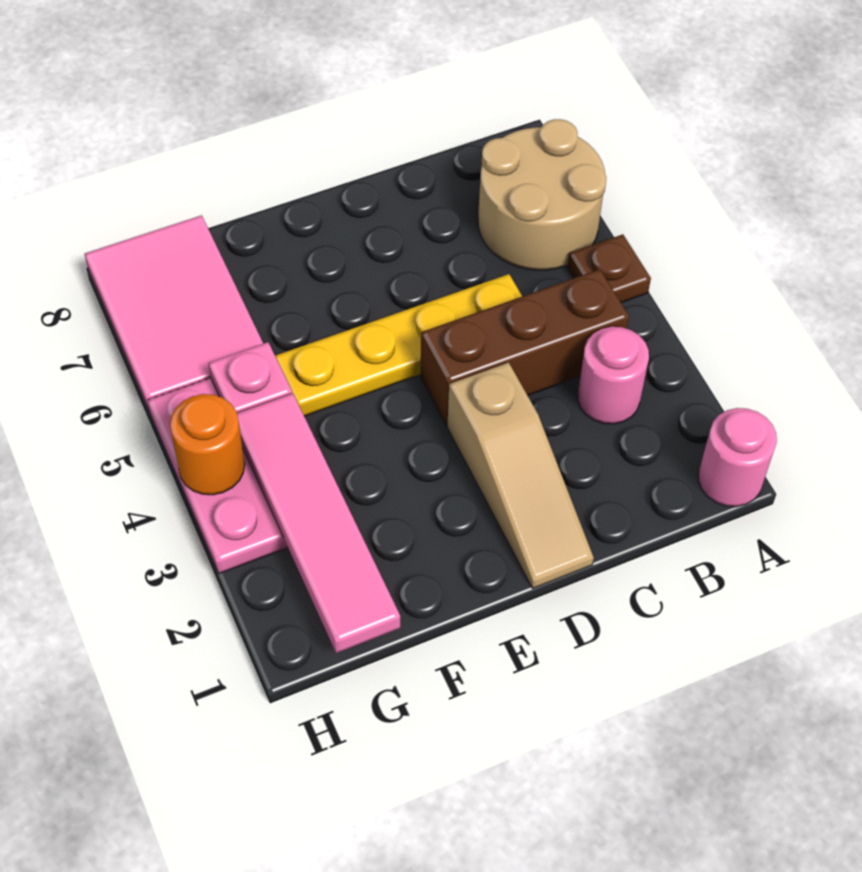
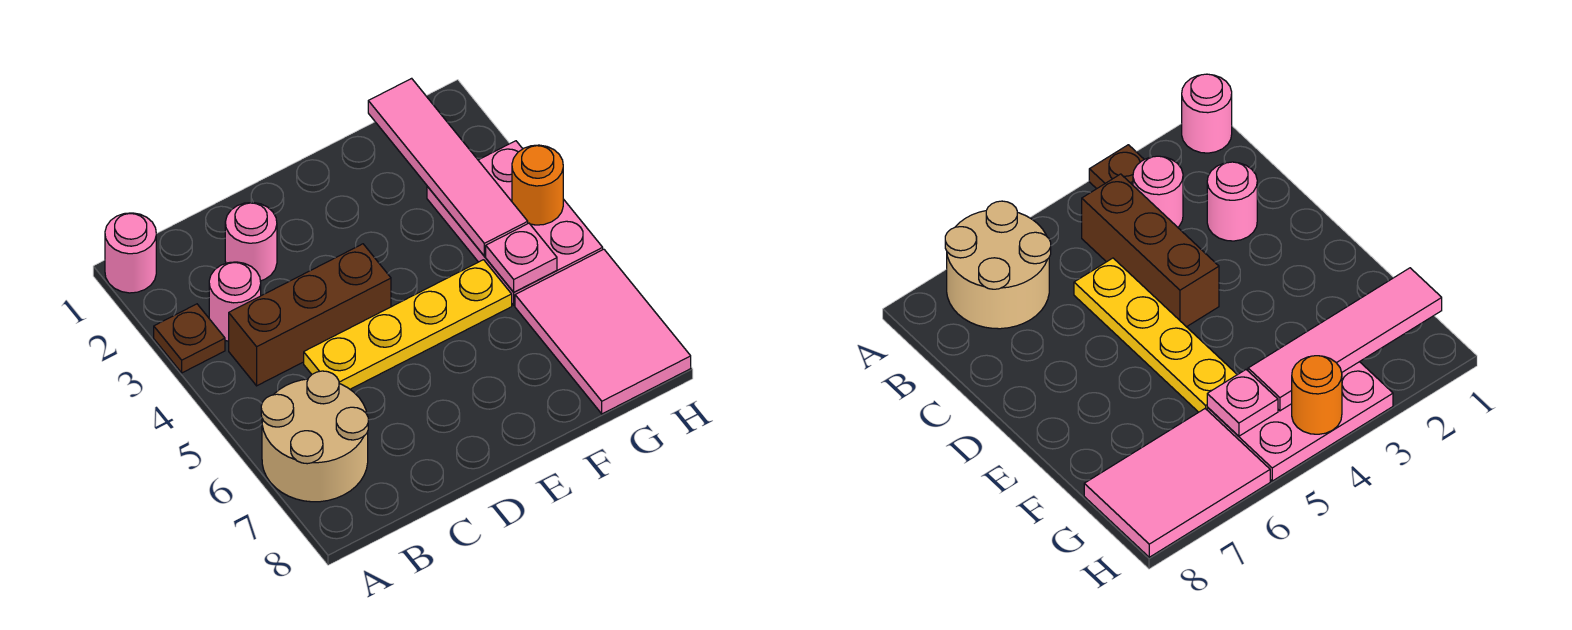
brown 1x1 plate [567,234,651,303] -> brown 1x1 plate moved to [154,304,225,373]
none -> pink 1x1 round brick [225,202,277,281]
tan 1x3 slope [447,363,594,588] -> none

